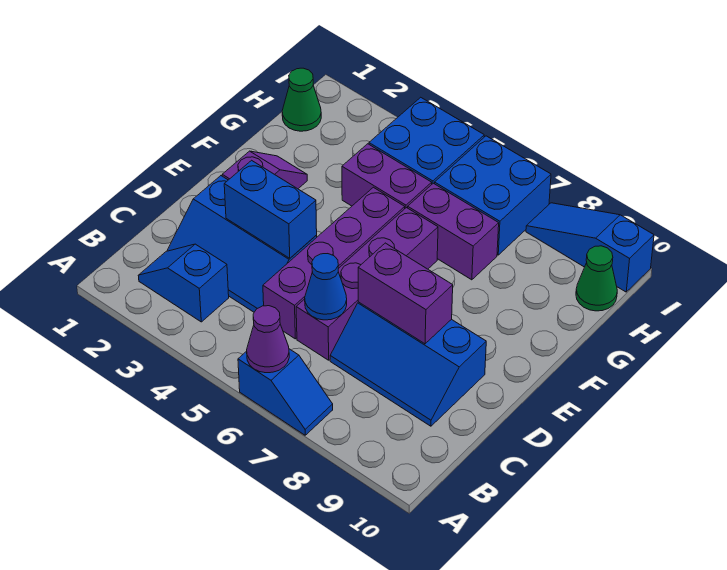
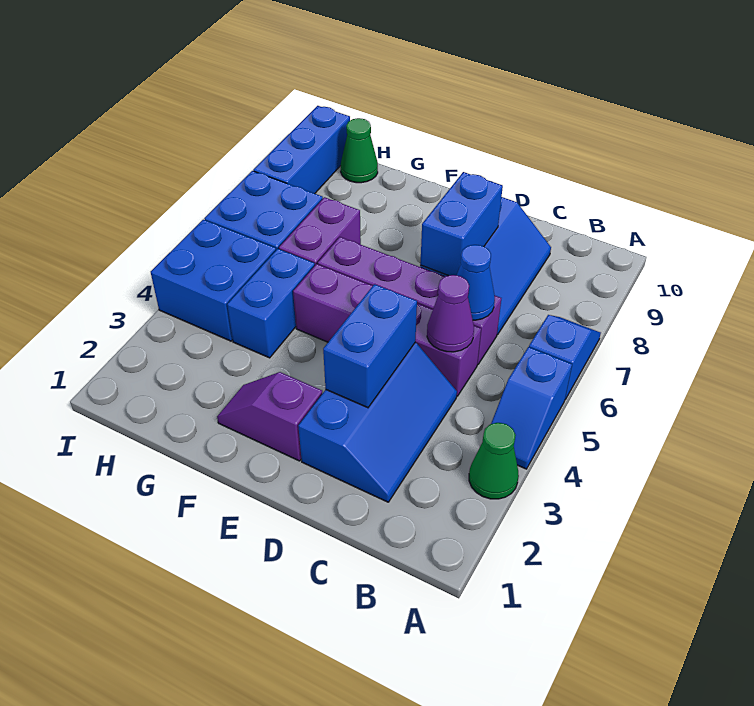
purple 1x1 cone [247,306,289,373] -> purple 1x1 cone moved to [427,275,474,352]
blue 1x2 slope [138,244,229,322] -> blue 1x2 slope moved to [491,347,572,469]
purple 1x2 brick [358,243,453,344] -> blue 1x2 brick [420,172,503,276]
purple 1x2 brick [342,144,432,208] -> blue 1x2 brick [227,249,315,358]
green 1x1 cone [282,68,321,131] -> green 1x1 cone moved to [469,423,519,499]
blue 1x3 slope [526,203,654,292] -> blue 1x3 brick [253,106,350,194]

